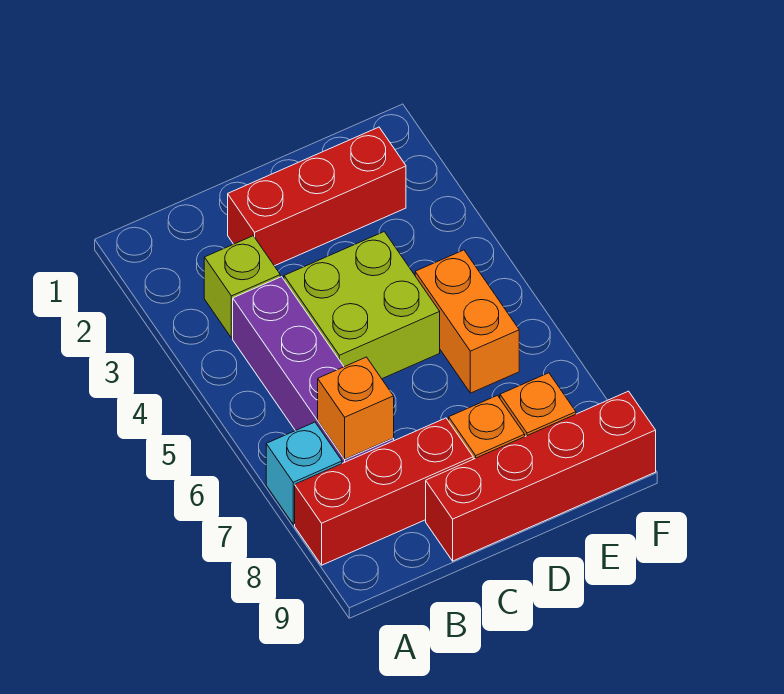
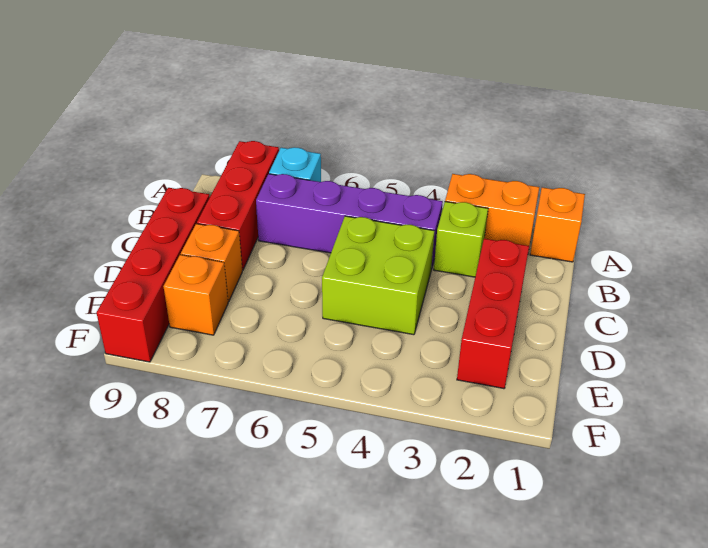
orange 1x1 brick [318,357,394,459] -> orange 1x1 brick moved to [530,188,585,262]
orange 1x2 brick [415,250,519,393] -> orange 1x2 brick moved to [445,174,539,246]

